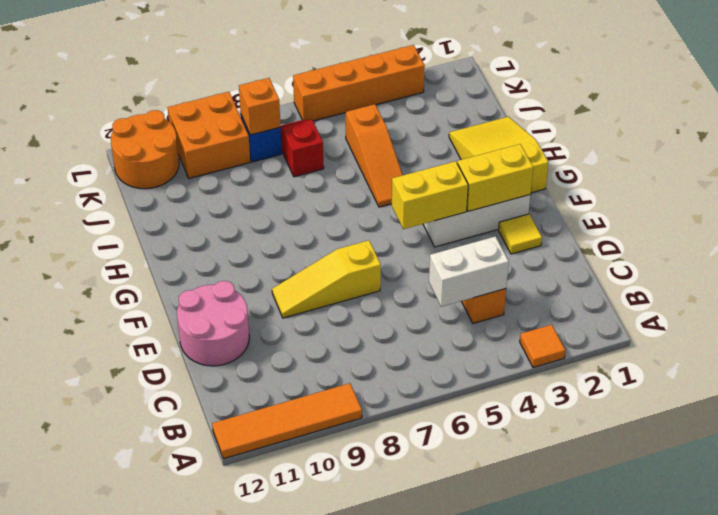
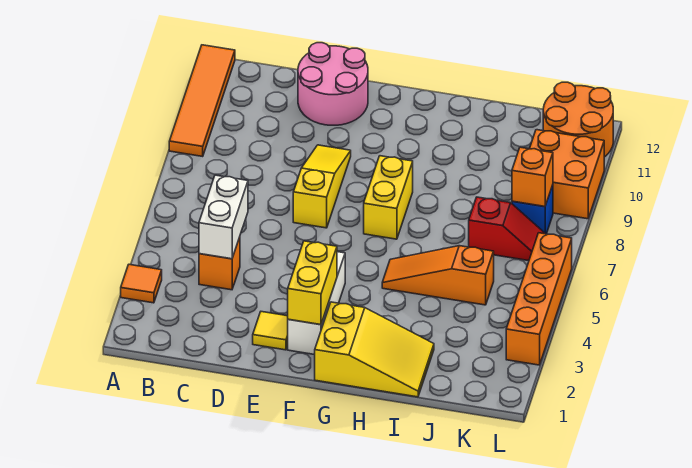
yellow 1x2 brick [392,161,468,229] -> yellow 1x2 brick moved to [364,156,413,239]

